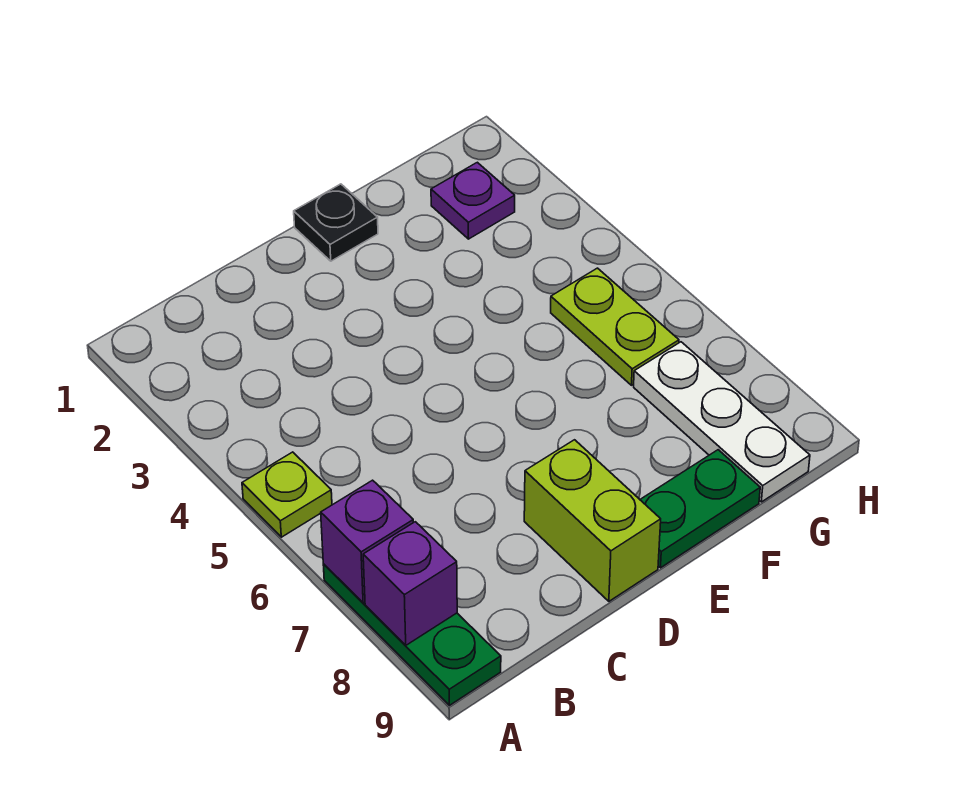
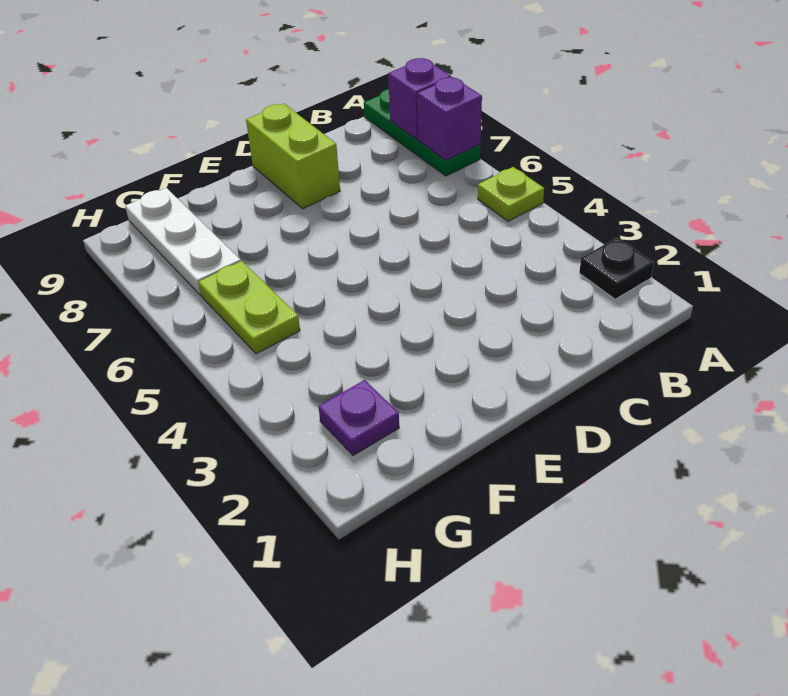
black 1x1 plate [294,184,378,261] -> black 1x1 plate moved to [579,238,654,299]
green 1x2 plate [640,450,760,568] -> none

